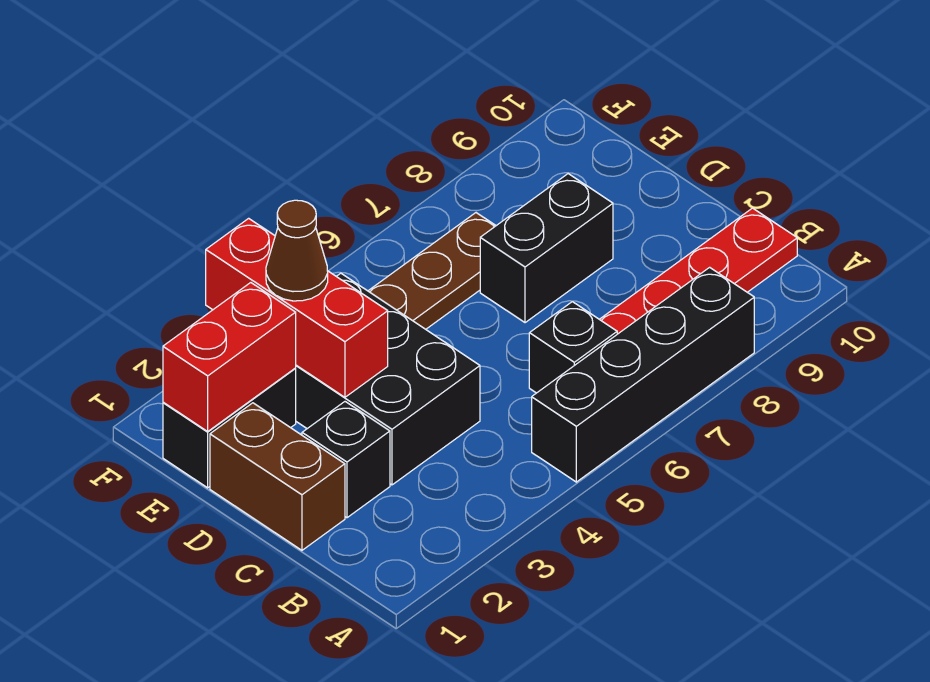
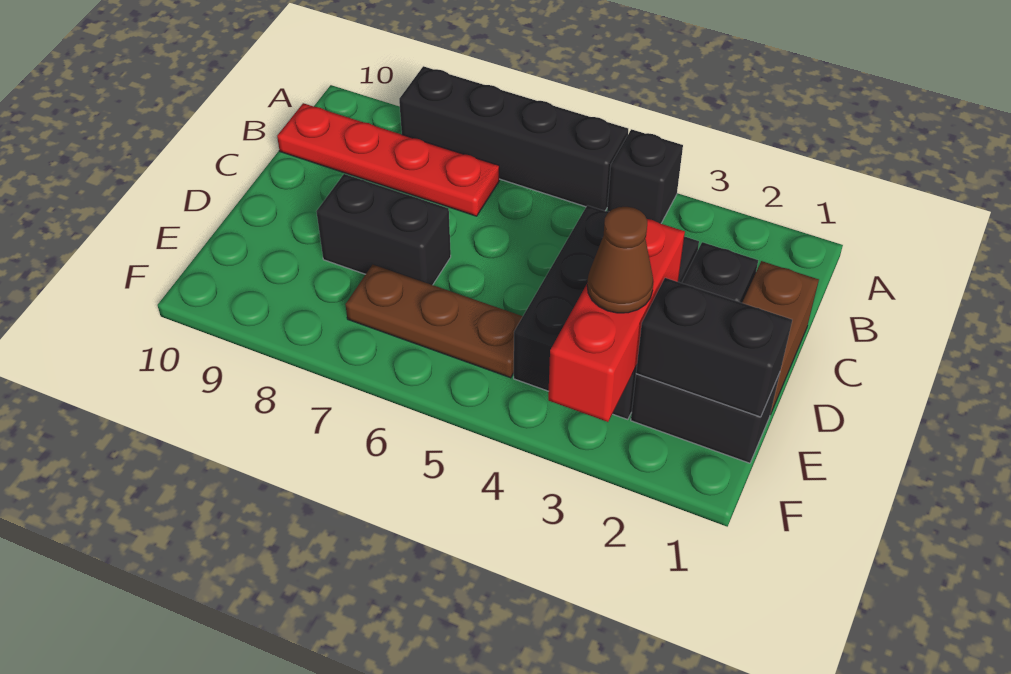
black 1x1 brick [529,302,617,393] -> black 1x1 brick moved to [607,129,683,224]
red 1x2 brick [163,283,296,431] -> black 1x2 brick [636,278,792,417]

